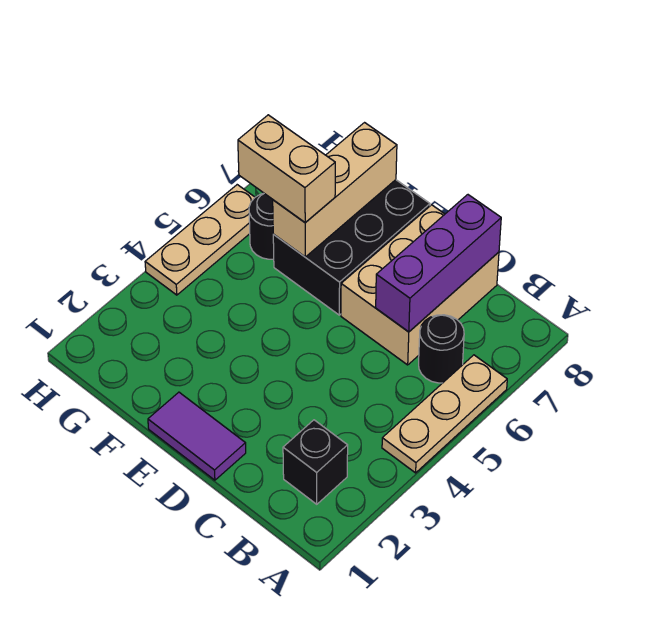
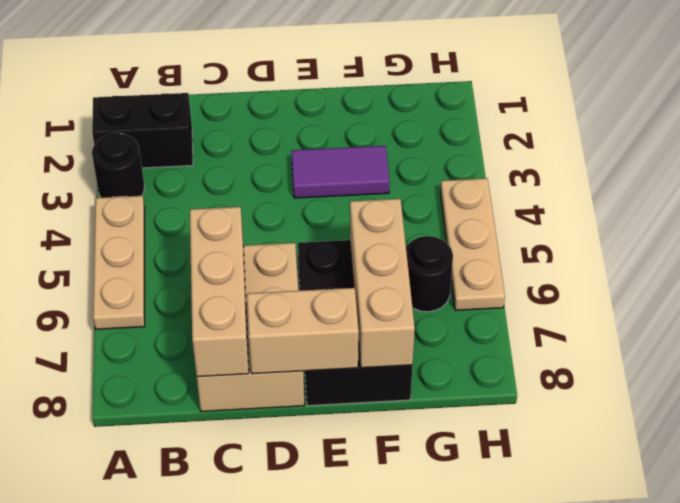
black 1x1 brick [283,420,348,504] -> black 1x2 brick [92,93,193,168]
black 1x1 round brick [419,315,464,383] -> black 1x1 round brick moved to [92,133,145,198]
purple 1x3 brick [376,195,501,332] -> tan 1x3 brick [190,207,249,377]
purple 1x2 tile [148,392,246,480] -> purple 1x2 tile moved to [291,146,390,198]
tan 1x2 brick [238,115,335,223] -> tan 1x2 brick moved to [247,288,359,374]

